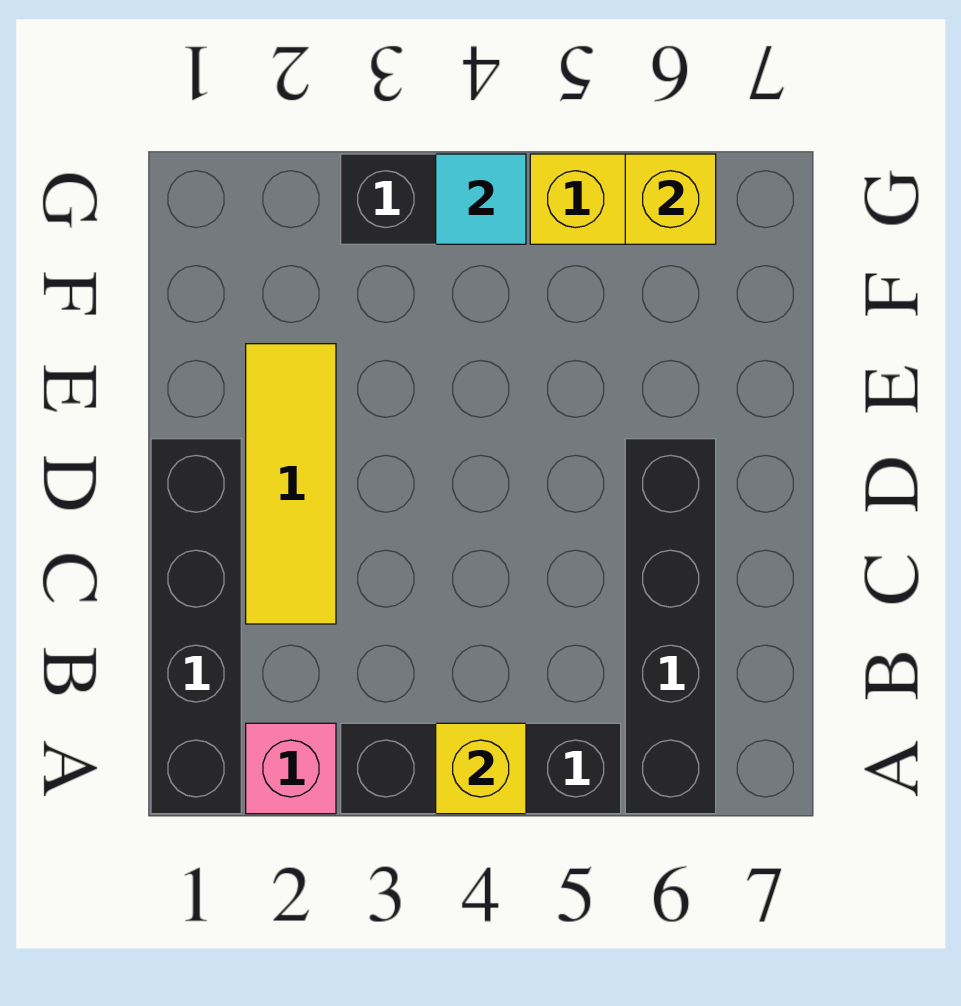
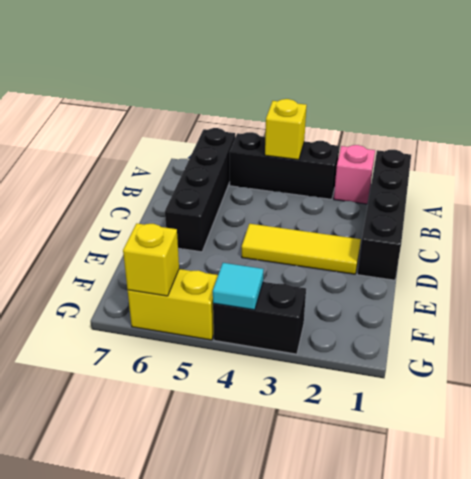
yellow 1x3 tile [246,344,336,624] -> yellow 1x3 tile turned to [242,224,361,274]

